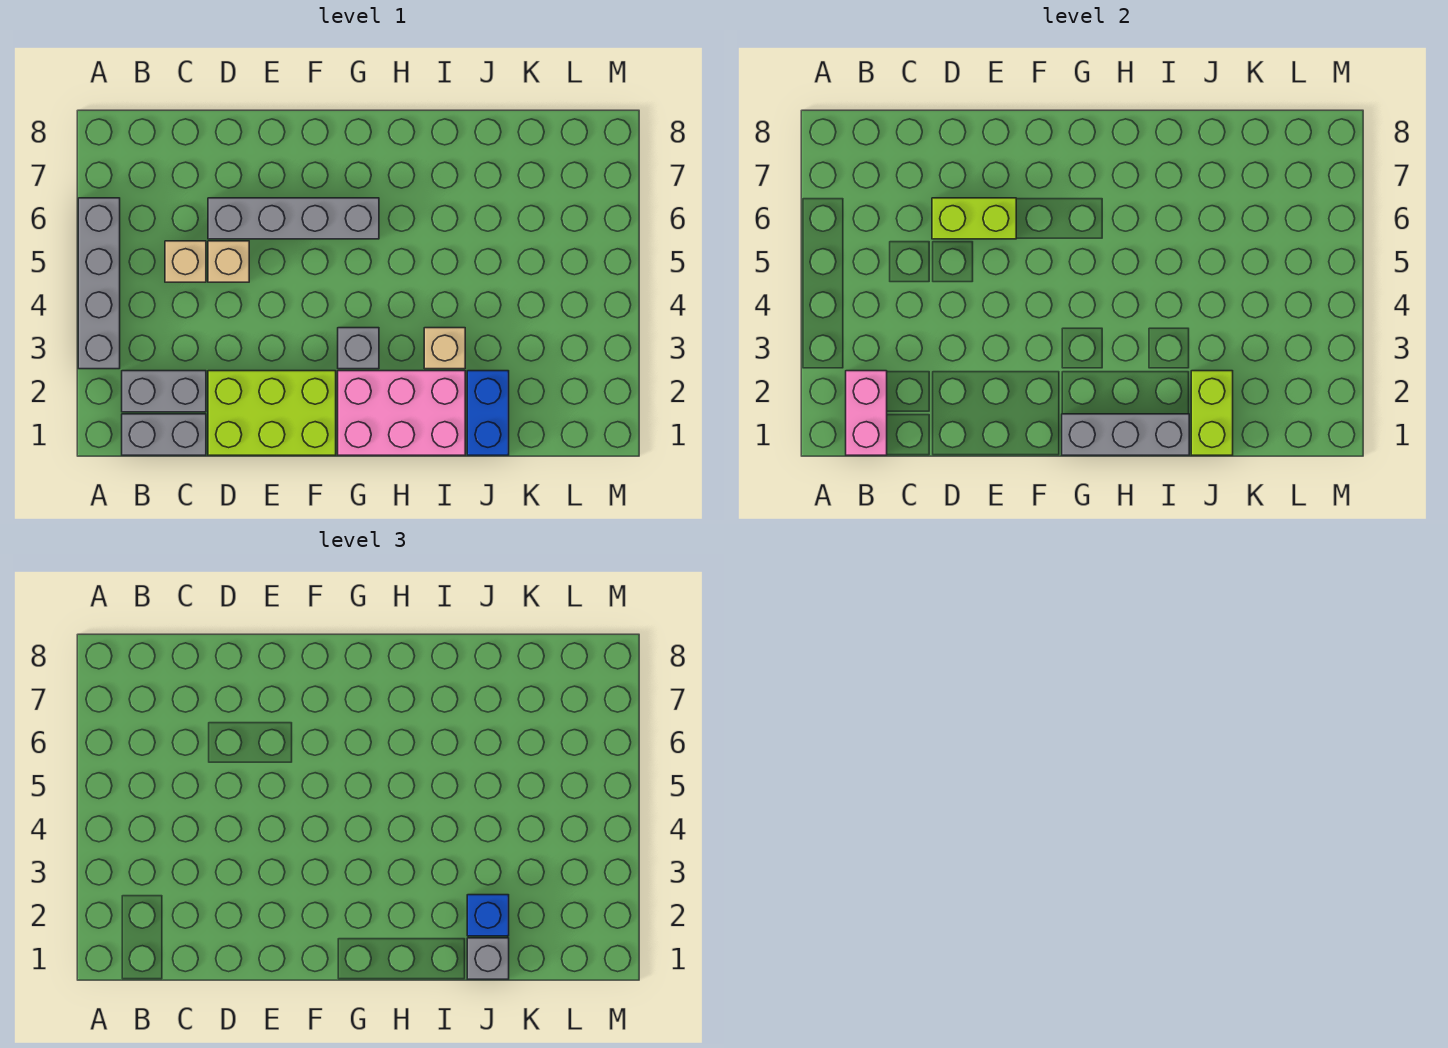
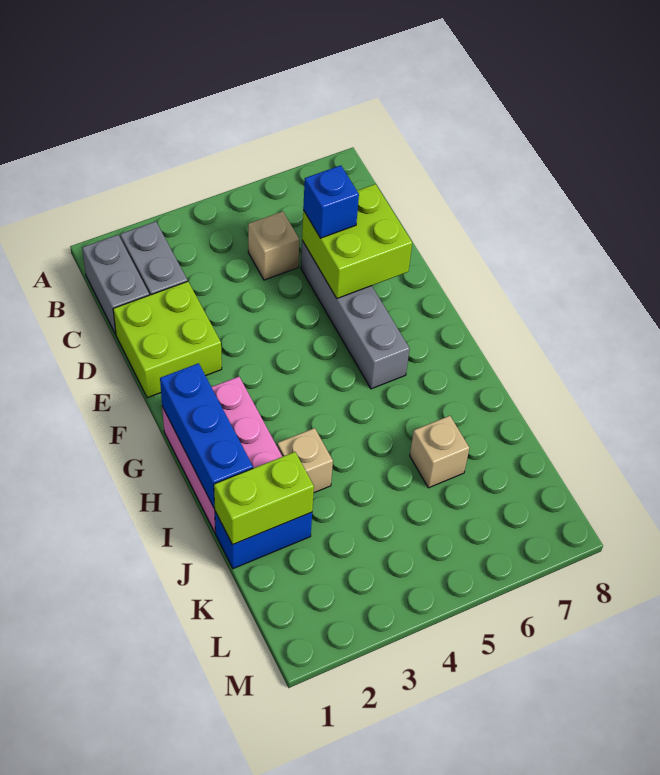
grey 1x4 brick [78,198,120,369] -> none
pink 1x2 brick [846,371,887,455] -> none
lime 2x3 brick [208,371,336,455] -> lime 2x2 brick [113,281,222,398]
tan 1x1 brick [208,241,249,282] -> tan 1x1 brick moved to [410,416,469,488]
lime 1x2 brick [932,198,1016,239] -> lime 2x2 brick [302,184,412,298]
grey 1x3 brick [1062,414,1189,455] -> blue 1x3 brick [160,363,253,508]
grey 1x1 brick [338,328,379,369] -> none
grey 1x1 brick [467,938,509,979] -> none
blue 1x1 brick [467,895,509,936] -> blue 1x1 brick moved to [303,165,359,238]

